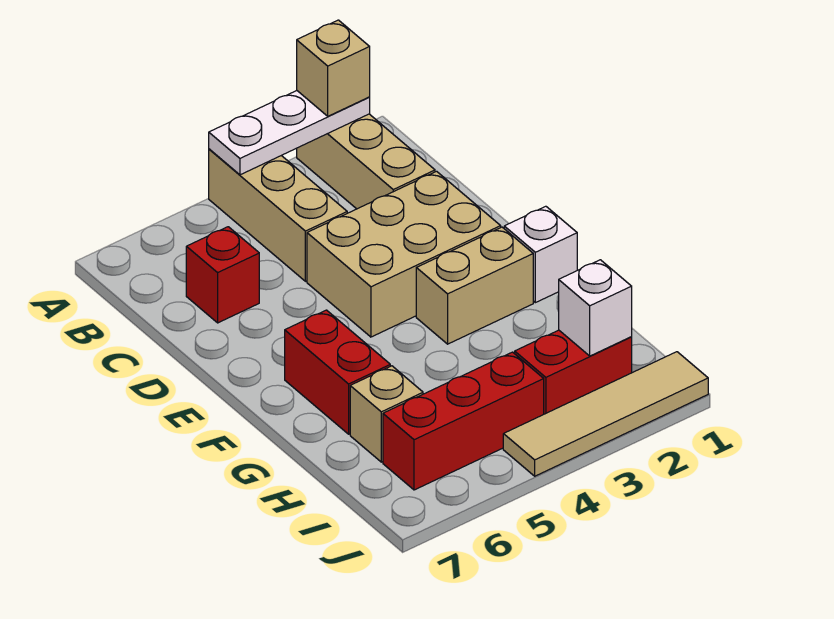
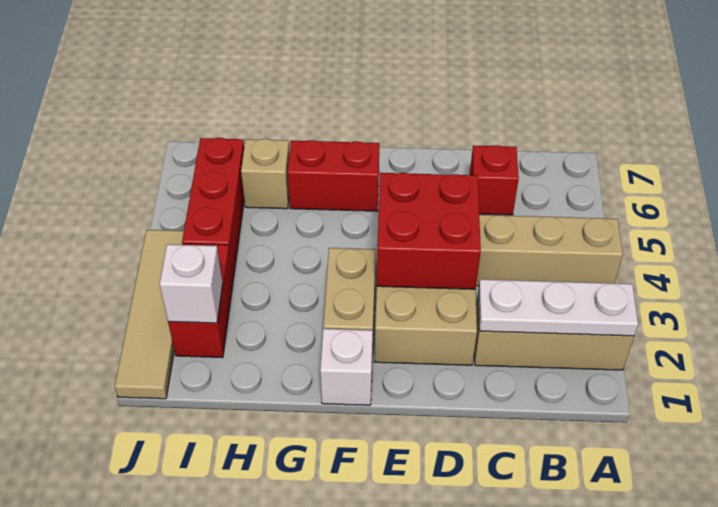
white 1x3 plate [209,91,370,175] -> white 1x3 plate turned to [478,279,638,336]
tan 1x1 brick [297,20,370,116] -> none
none -> red 2x2 brick [377,173,481,289]

